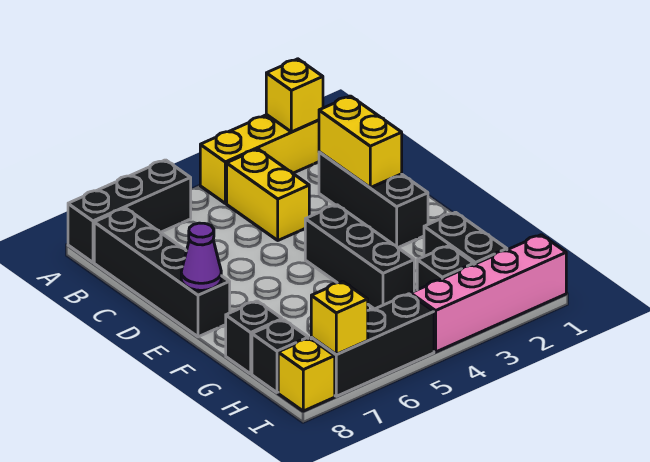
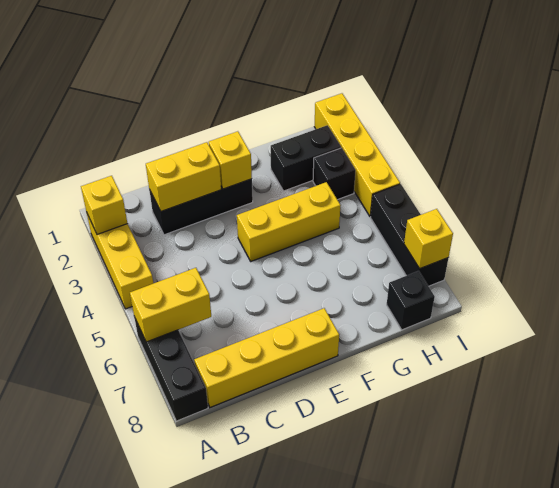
yellow 1x2 brick [227,149,309,240] -> yellow 1x2 brick moved to [130,268,211,342]
black 1x4 brick [94,208,230,337] -> yellow 1x4 brick [194,308,339,407]
black 1x3 brick [305,205,414,309] -> yellow 1x3 brick [237,182,341,261]
purple 1x1 cone [181,223,221,290] -> none
black 1x1 brick [226,301,282,374] -> none
pink 1x4 brick [411,235,566,352] -> yellow 1x4 brick [314,93,400,216]
yellow 1x1 brick [278,338,335,411] -> yellow 1x1 brick moved to [209,131,252,189]

